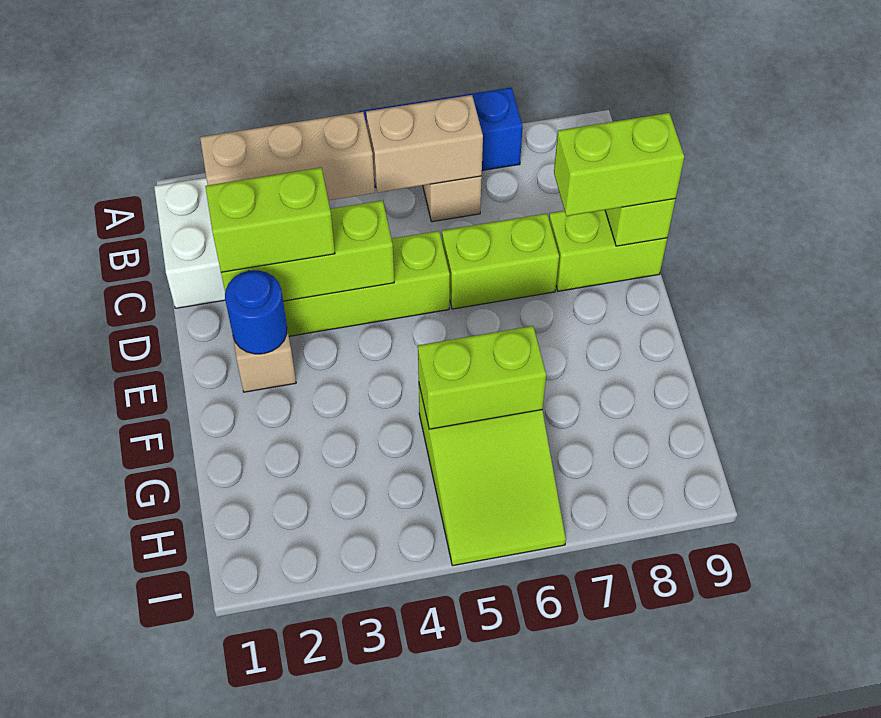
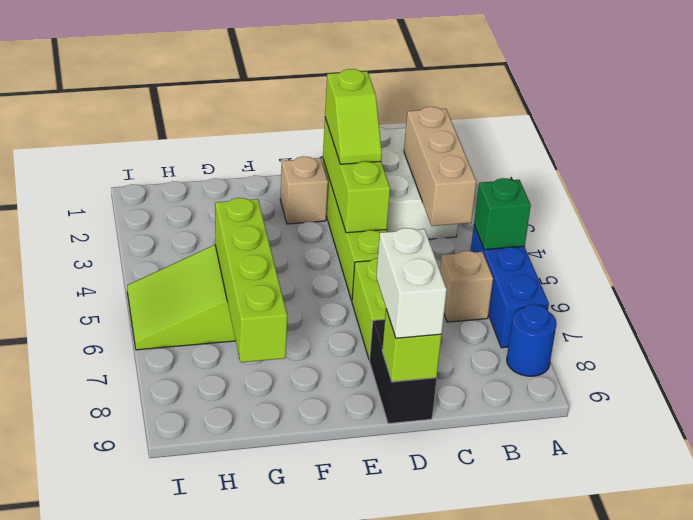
none -> green 1x1 brick [474,178,531,250]
tan 1x2 brick [366,95,483,192] -> none
lime 1x2 brick [205,168,335,272] -> lime 1x2 slope [325,69,382,164]
lime 1x2 brick [549,210,667,291] -> black 1x2 brick [369,319,437,424]
lime 1x2 brick [554,113,684,216] -> white 1x2 brick [376,228,447,338]
blue 1x1 round brick [225,270,287,354] -> blue 1x1 round brick moved to [507,305,557,376]
lime 1x2 brick [418,326,546,429] -> lime 1x4 brick [215,198,287,362]

